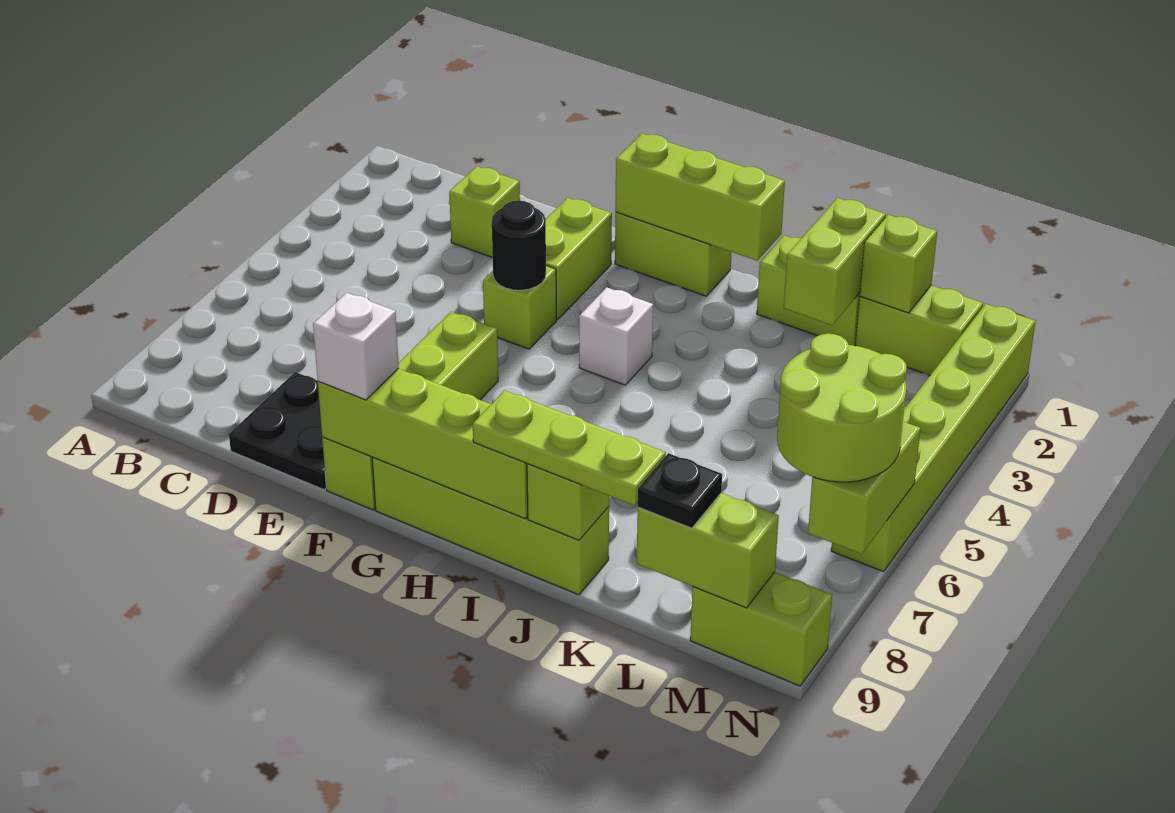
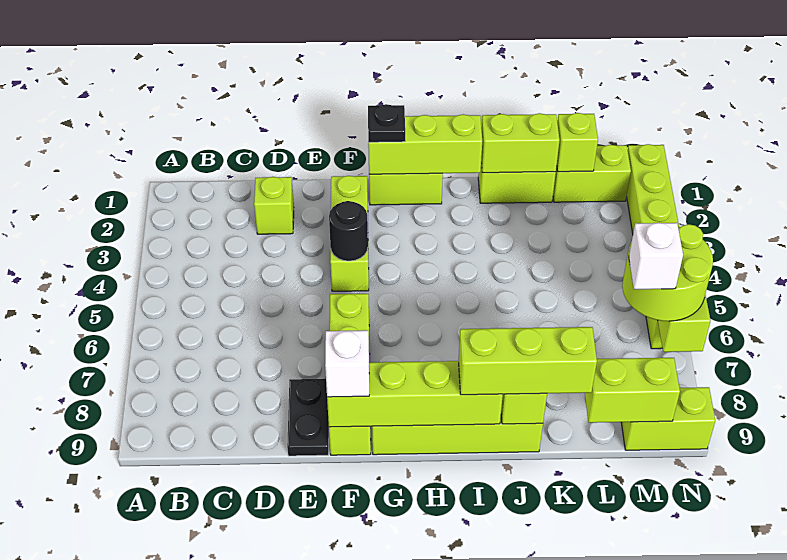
black 2x2 plate [229,372,326,490] -> black 1x2 plate [287,379,329,456]
white 1x1 brick [579,287,653,385] -> white 1x1 brick moved to [629,223,683,289]
lime 1x3 plate [473,391,666,506] -> lime 1x3 brick [459,327,597,395]
lime 1x2 brick [784,198,886,325] -> lime 1x2 brick turned to [481,113,560,173]
black 1x1 plate [638,453,722,528] -> black 1x1 plate moved to [368,104,405,142]

